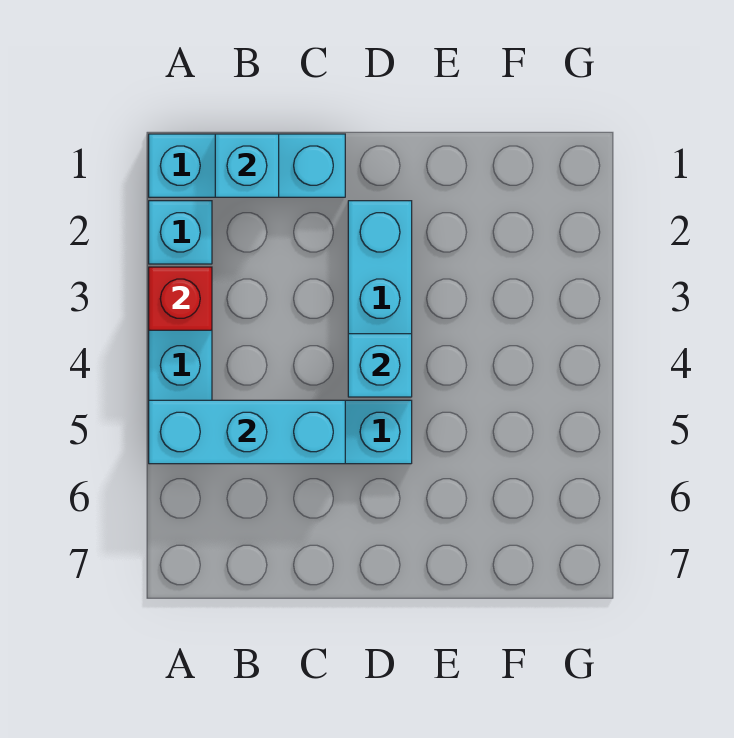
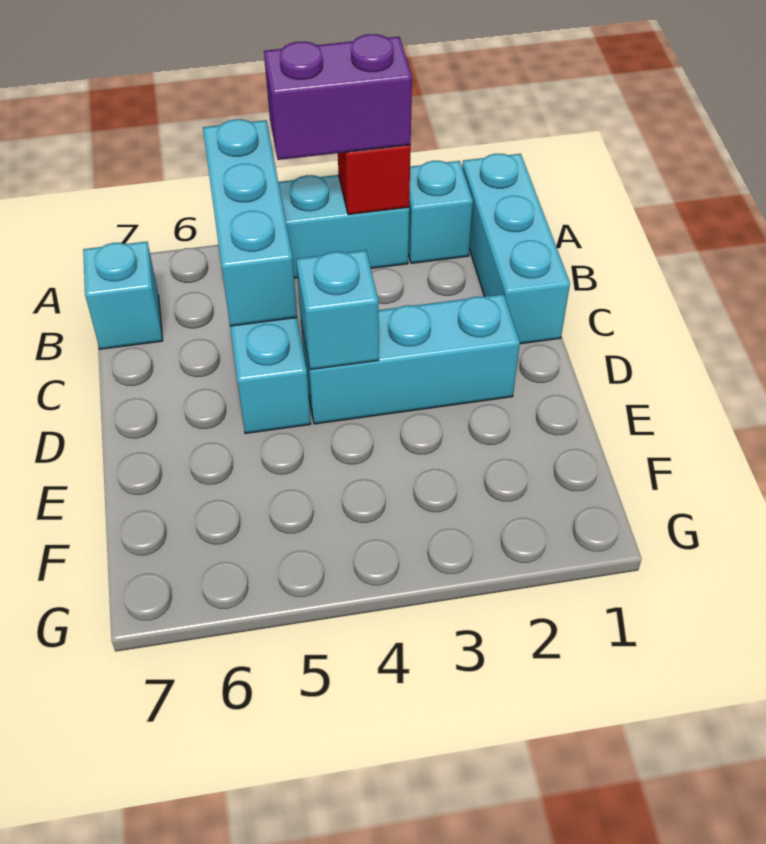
none -> purple 1x2 brick [264,34,412,160]
cyan 1x1 brick [215,134,279,197] -> cyan 1x1 brick moved to [83,242,163,349]

